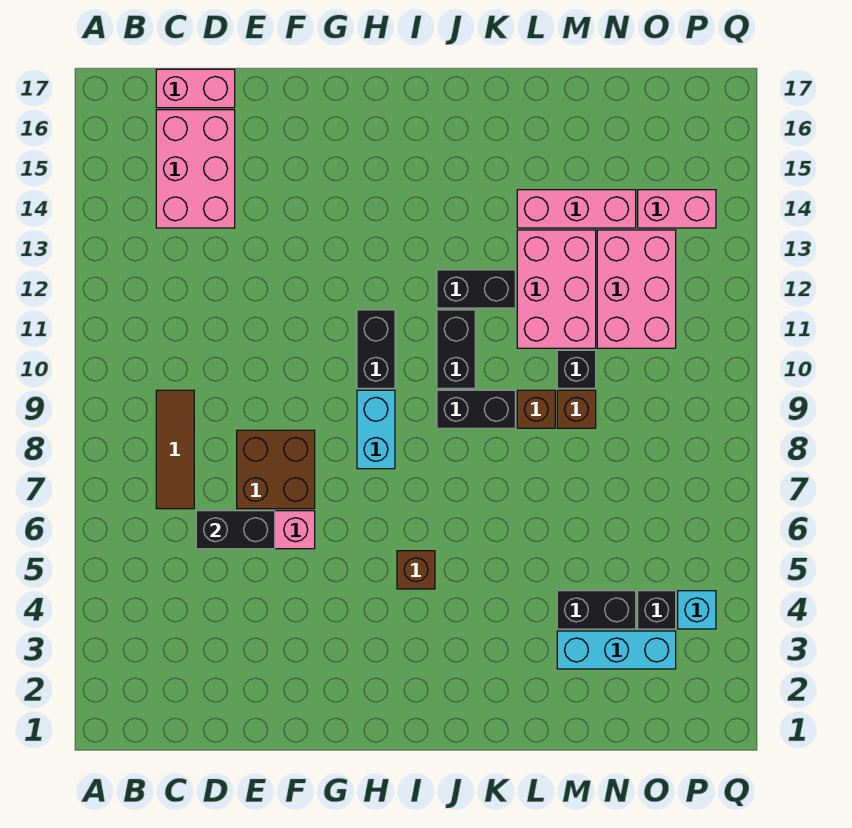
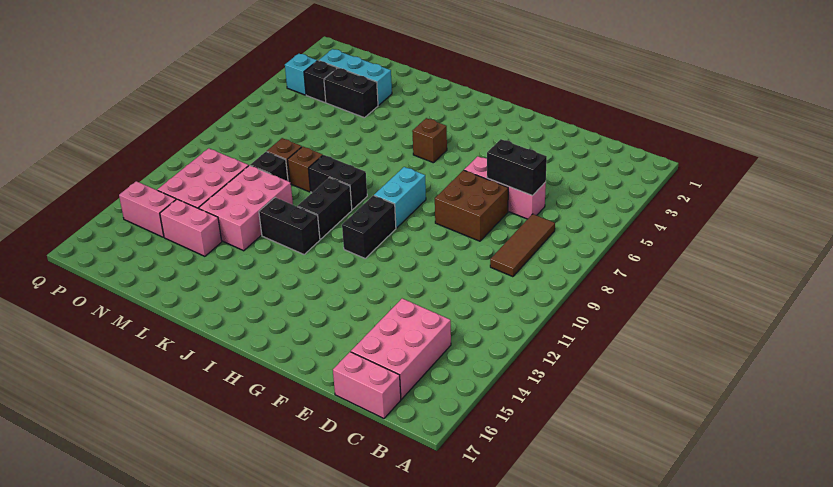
pink 1x3 brick [517,190,636,228] -> pink 1x2 brick [160,199,222,256]

